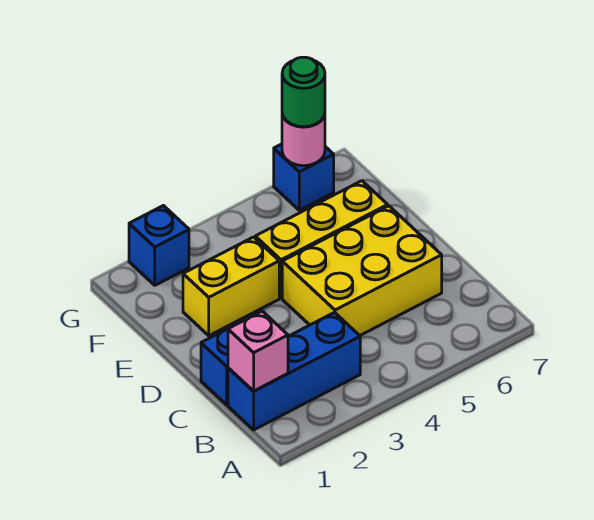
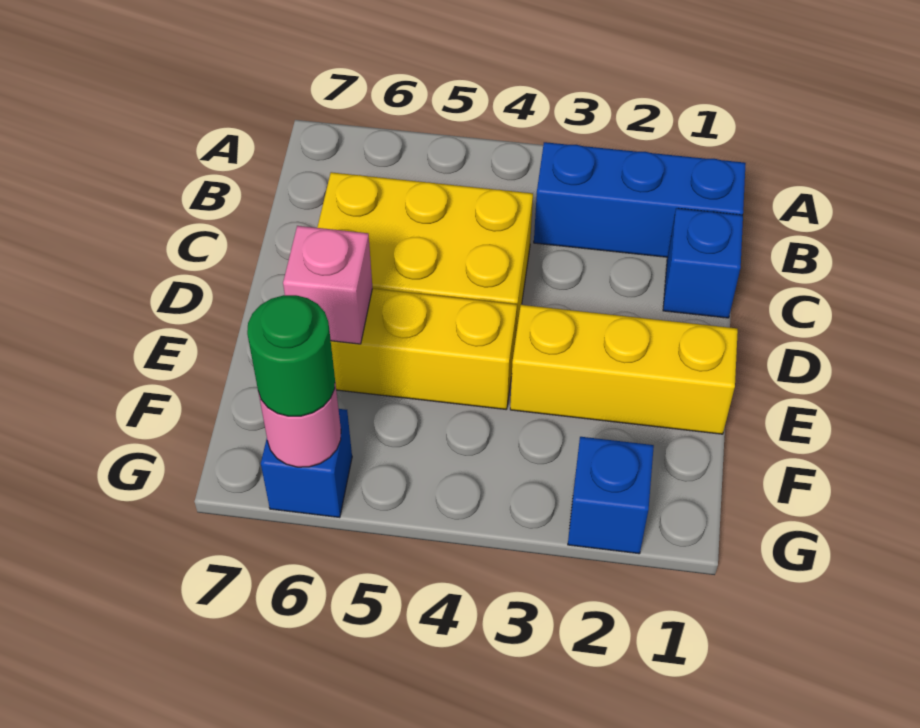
pink 1x1 brick [228,311,288,391] -> pink 1x1 brick moved to [283,226,372,344]
yellow 1x2 brick [183,237,279,336] -> yellow 1x3 brick [510,305,738,434]

